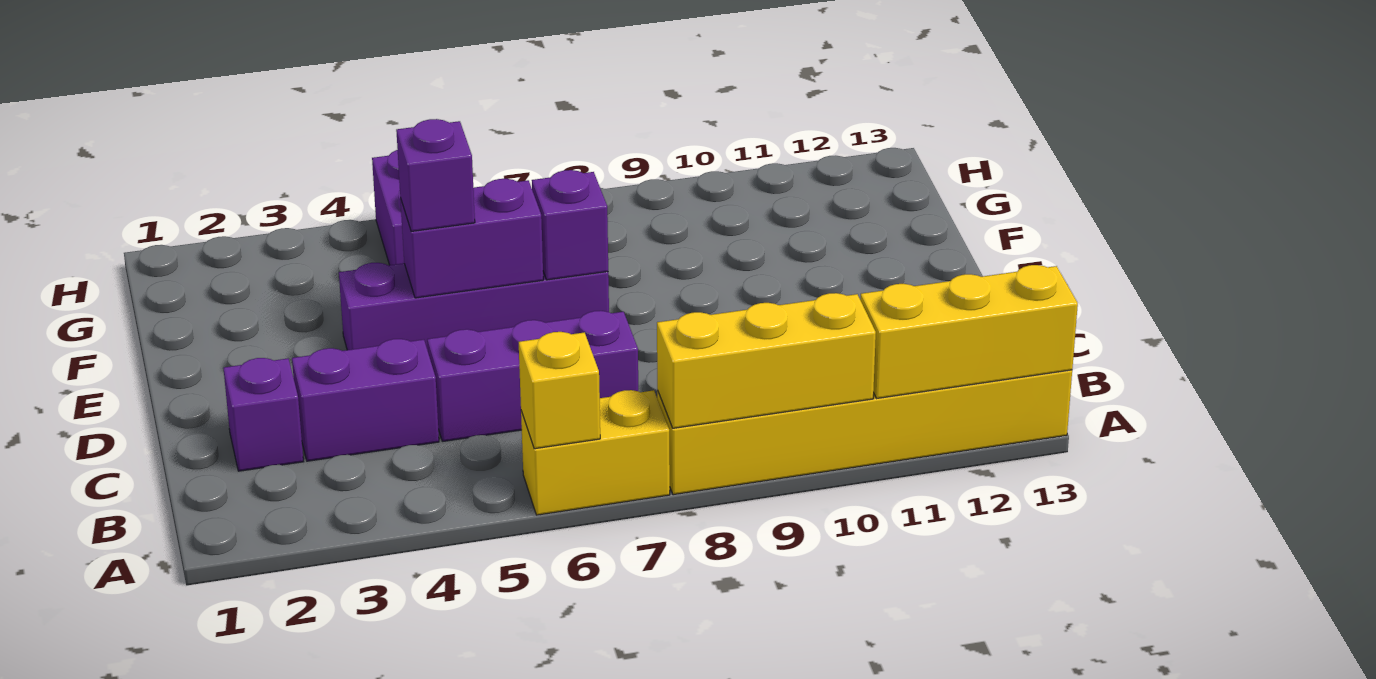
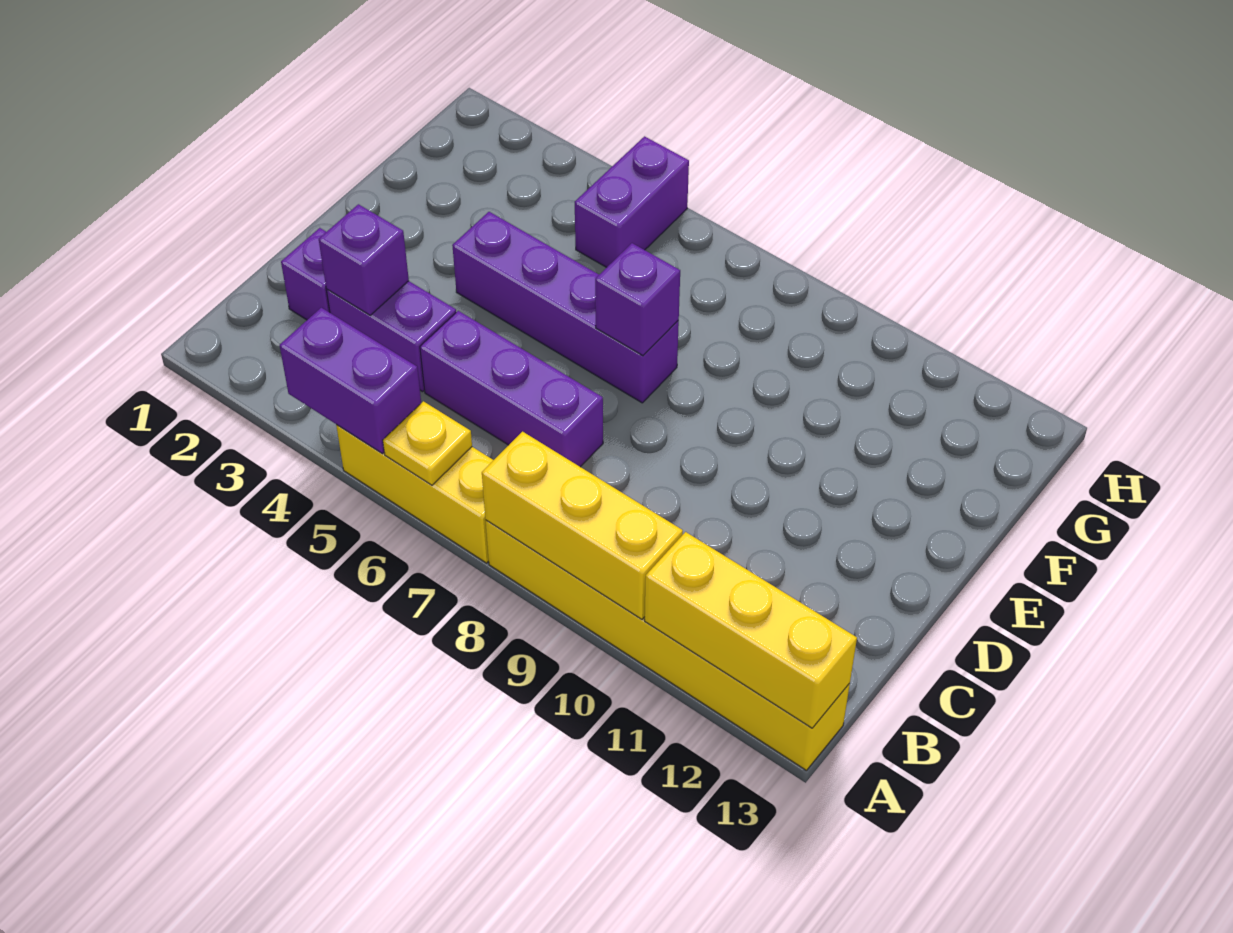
yellow 1x2 brick [521,390,670,515] -> yellow 1x3 brick [336,425,493,563]
yellow 1x1 brick [519,332,600,449] -> yellow 1x1 plate [383,401,472,485]
purple 1x2 brick [400,179,543,298] -> purple 1x2 brick moved to [280,308,421,454]
purple 1x1 brick [396,119,475,231] -> purple 1x1 brick moved to [319,204,409,315]

